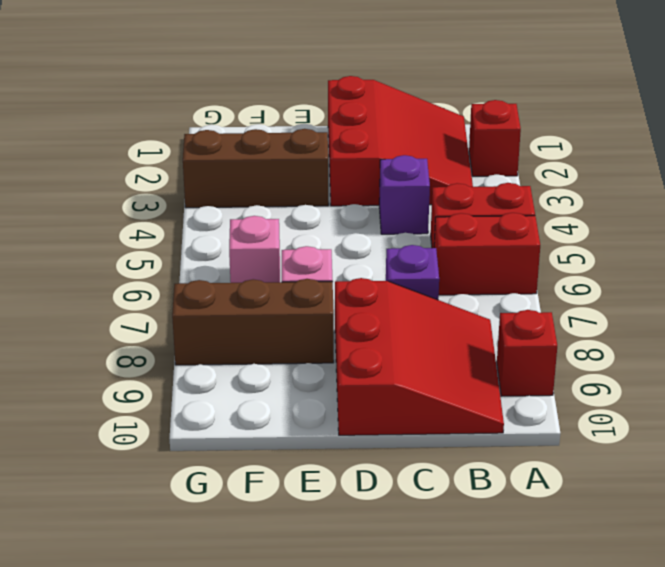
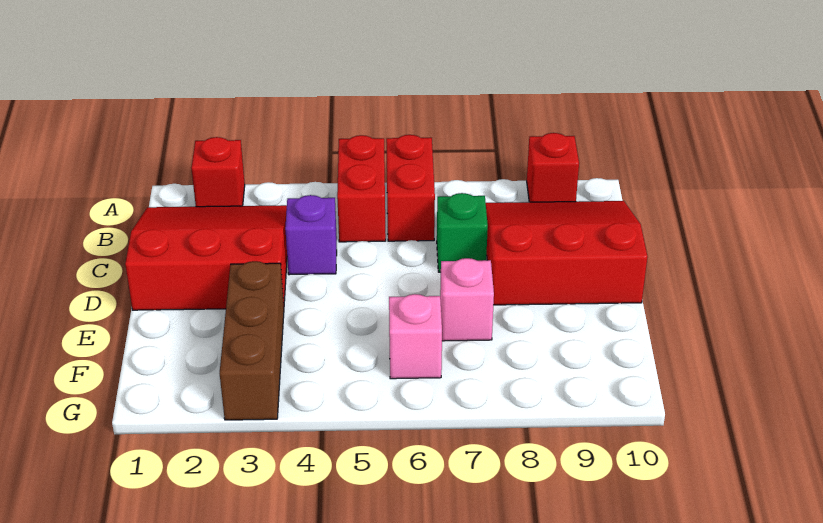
purple 1x1 brick [386,245,439,300] -> green 1x1 brick [437,193,488,272]
brown 1x3 brick [172,279,334,365] -> none

